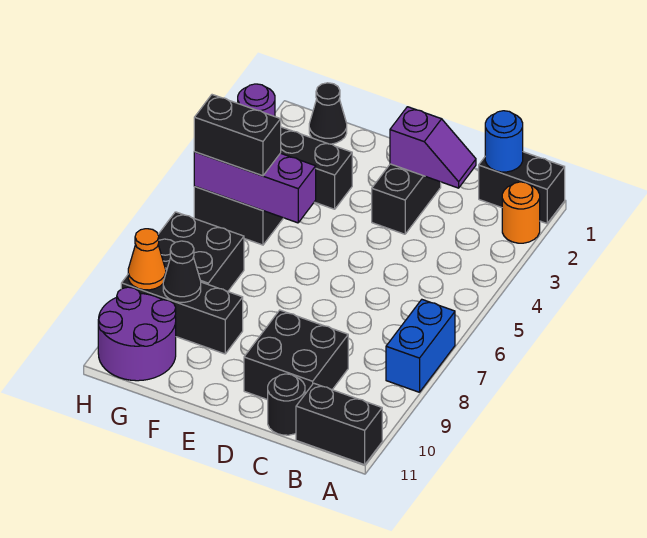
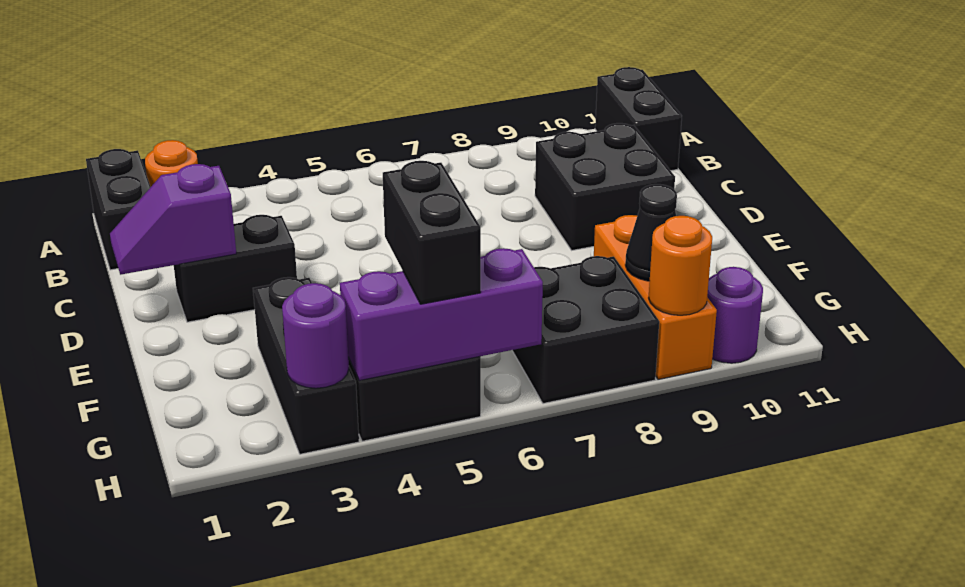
blue 1x2 brick [386,300,455,392] -> none
blue 1x1 round brick [485,111,523,172] -> none
purple 1x2 slope [390,107,476,188] -> purple 1x2 slope turned to [110,164,236,275]
black 1x1 round brick [268,374,305,435] -> none
purple 1x3 brick [194,152,316,223] -> purple 1x3 brick turned to [340,248,543,381]
black 1x3 brick [121,270,243,354] -> orange 1x3 brick [594,215,717,379]
black 1x1 cone [309,83,347,144] -> none
purple 2x2 round brick [98,287,176,381] -> purple 1x1 round brick [707,267,763,363]
orange 1x1 cone [128,229,166,290] -> orange 1x1 round brick [649,216,712,315]

